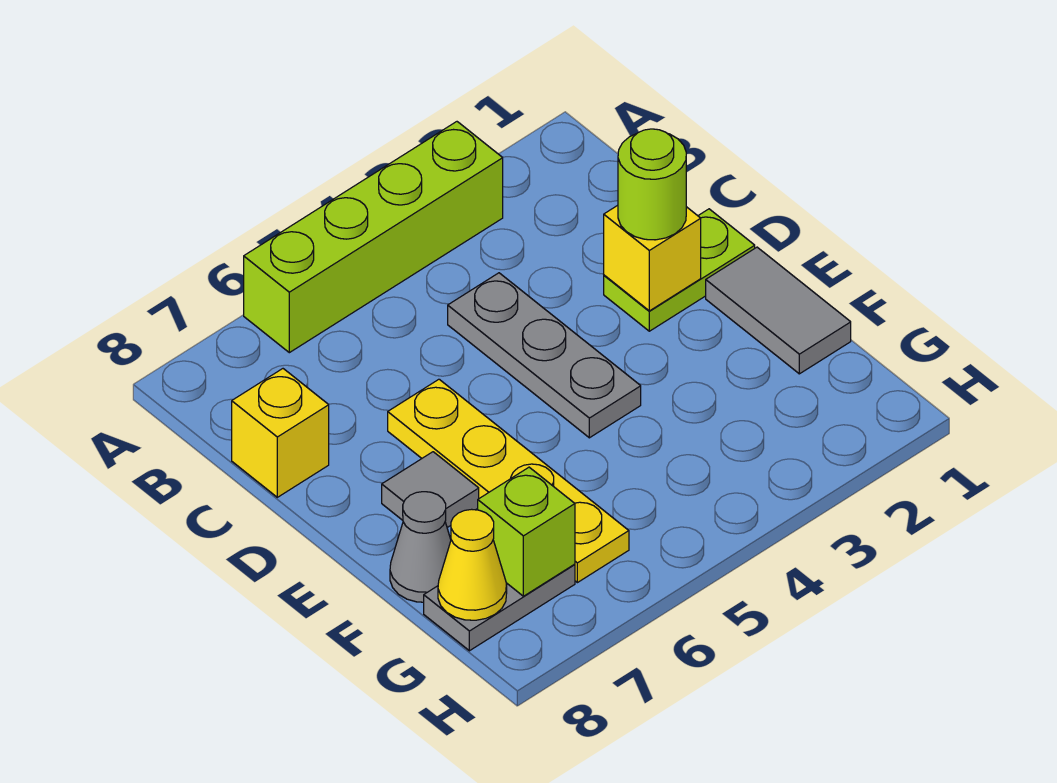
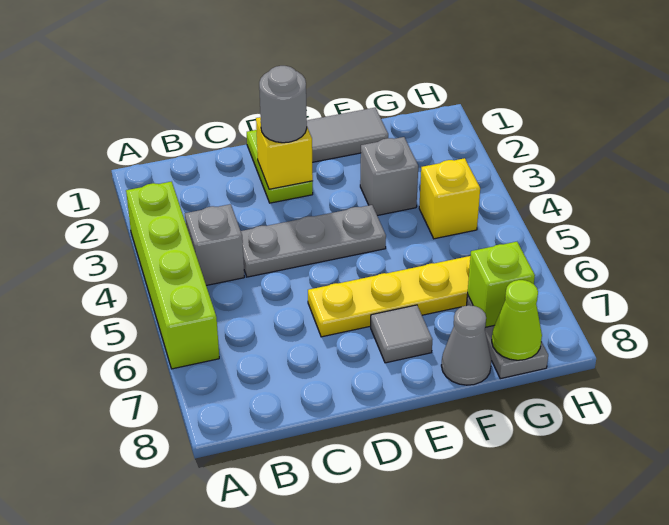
none -> grey 1x1 brick [185,204,244,286]
yellow 1x1 brick [232,369,329,497] -> yellow 1x1 brick moved to [419,158,480,239]
lime 1x1 round brick [618,129,686,240] -> grey 1x1 round brick [259,66,307,143]
none -> grey 1x1 brick [360,137,418,216]
yellow 1x1 cone [438,509,507,620] -> lime 1x1 cone [492,280,542,360]

